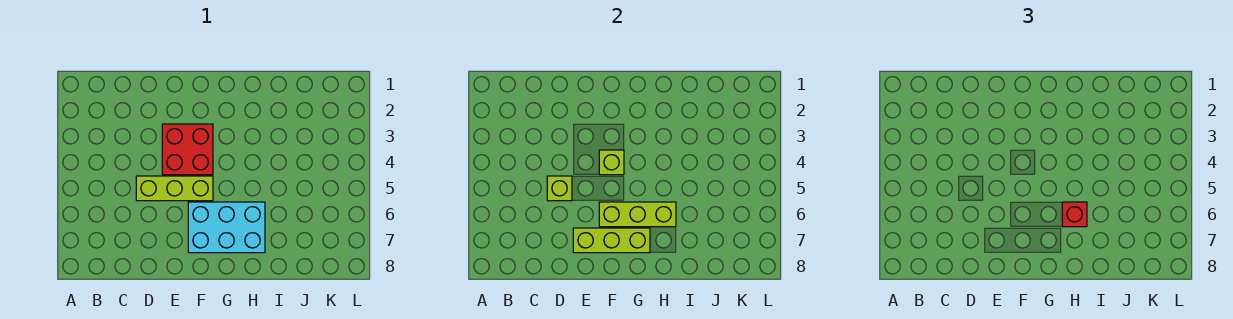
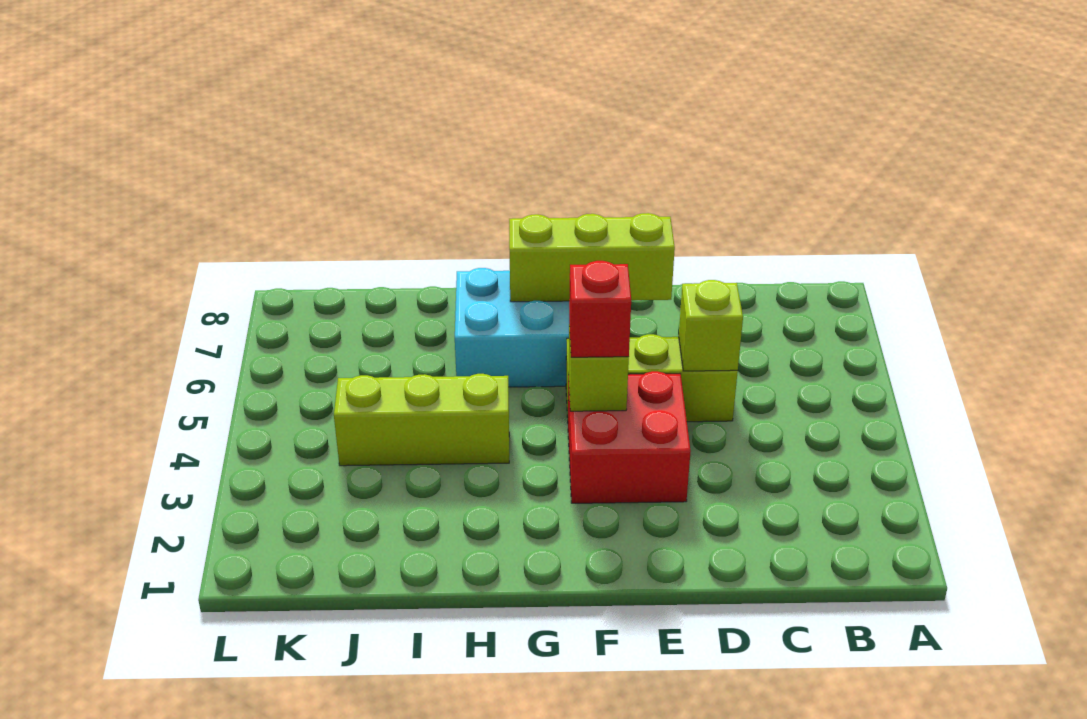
lime 1x3 brick [599,202,676,227] -> lime 1x3 brick moved to [334,374,509,466]
red 1x1 brick [1062,202,1087,227] -> red 1x1 brick moved to [569,261,631,357]

